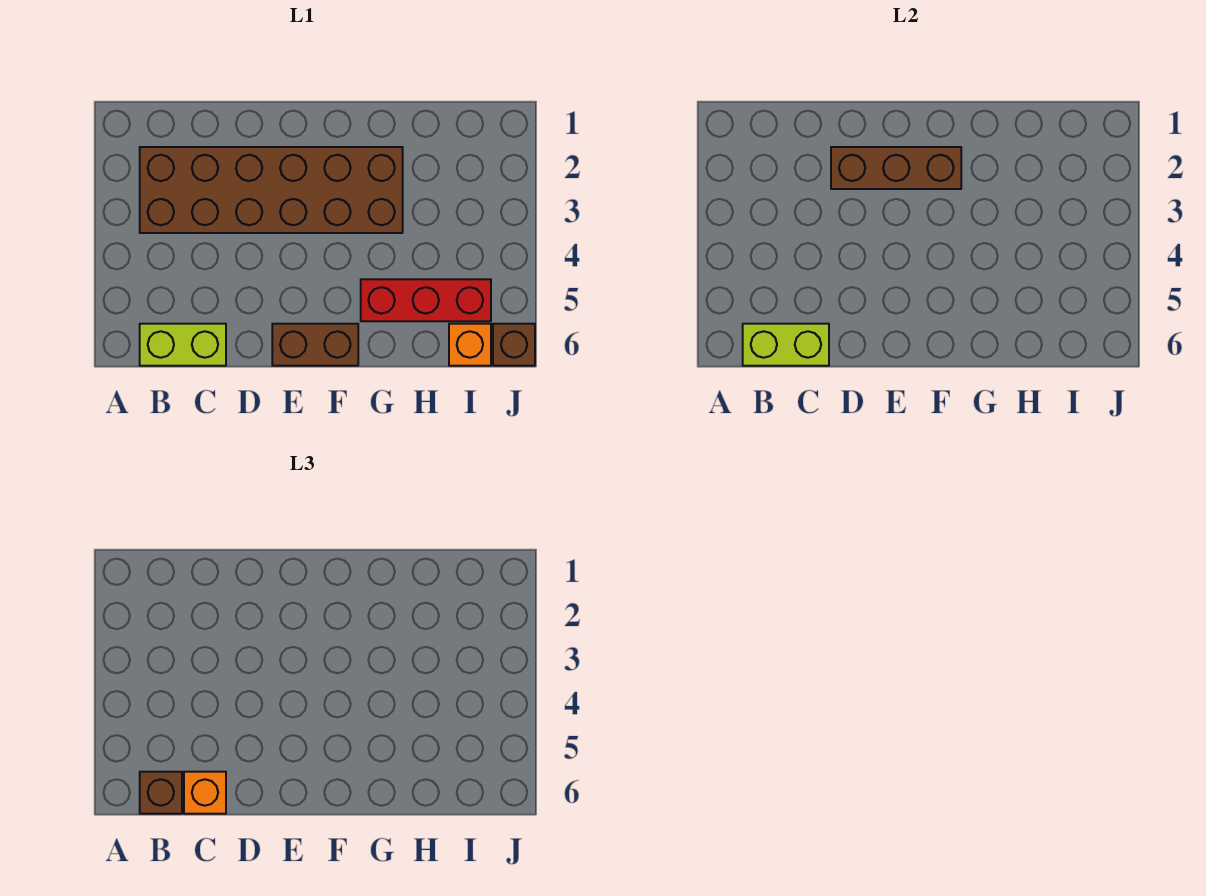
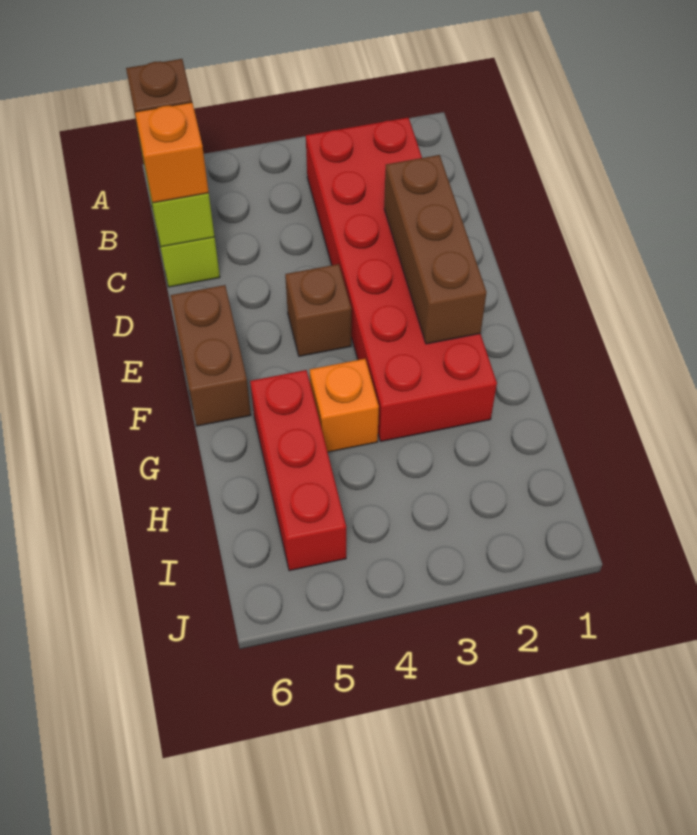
brown 2x6 brick [140,147,403,233] -> red 2x6 brick [306,118,497,442]
orange 1x1 brick [449,324,491,366] -> orange 1x1 brick moved to [310,359,379,452]
brown 1x1 brick [493,324,535,366] -> brown 1x1 brick moved to [285,264,351,356]

